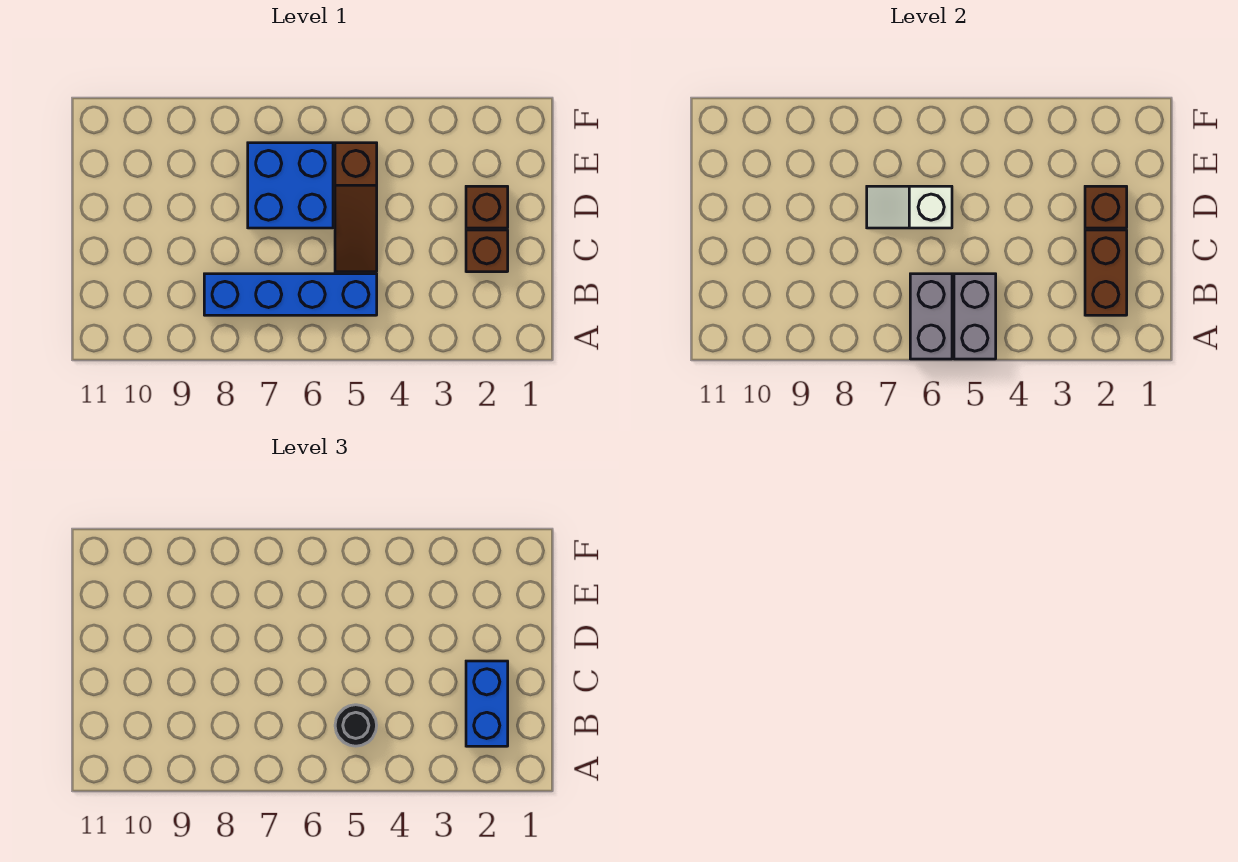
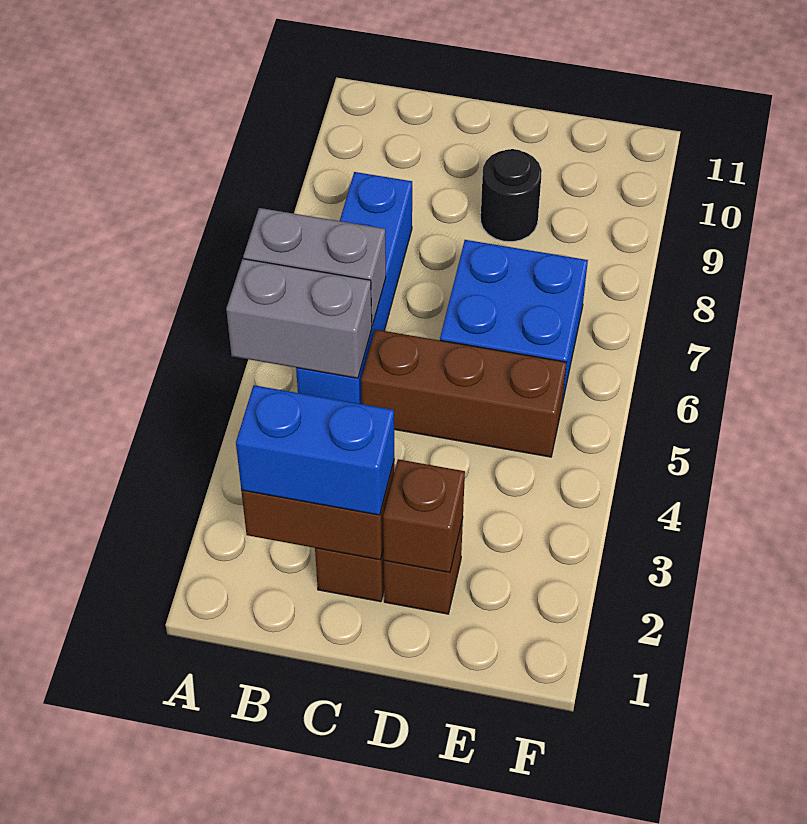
black 1x1 round brick [335,705,377,746] -> black 1x1 round brick moved to [480,149,542,242]
brown 1x3 slope [335,143,377,272] -> brown 1x3 brick [361,329,567,457]
white 1x2 slope [867,186,952,228] -> none

